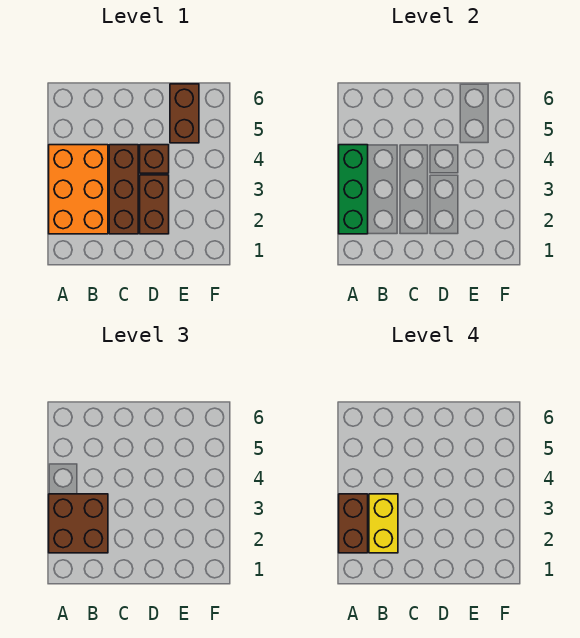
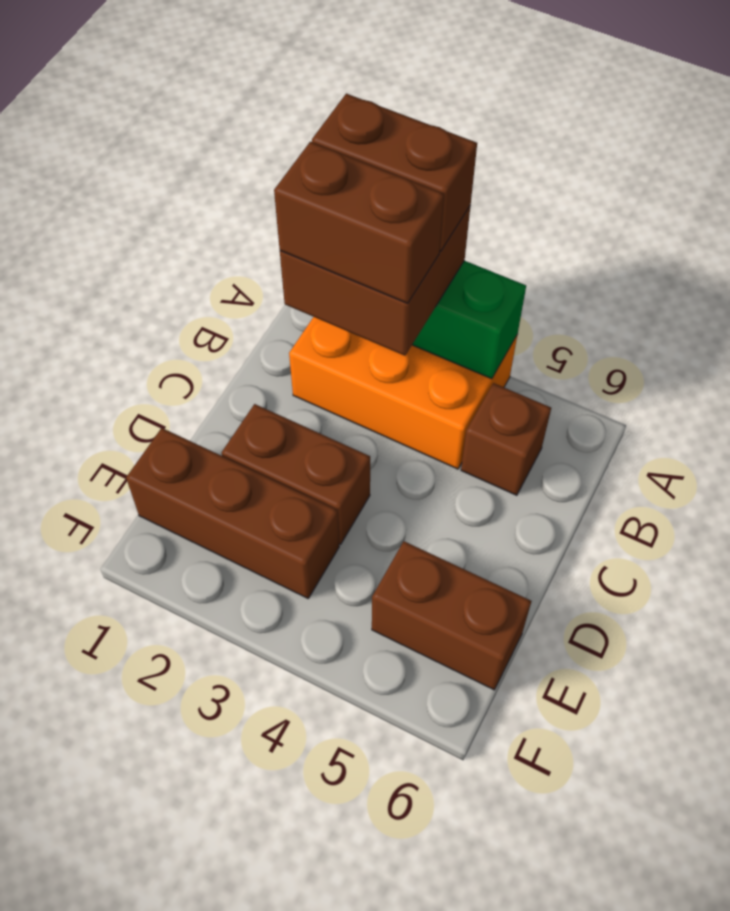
yellow 1x2 brick [369,494,398,553] -> brown 1x2 brick [274,142,444,303]
brown 1x3 brick [109,145,138,234] -> brown 1x3 brick moved to [126,428,339,598]
brown 1x1 brick [140,145,169,173] -> brown 1x1 brick moved to [461,383,551,495]

